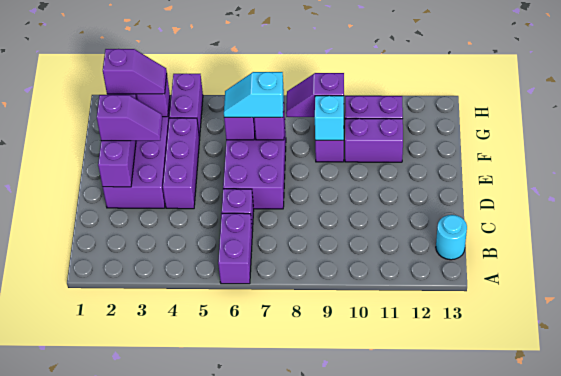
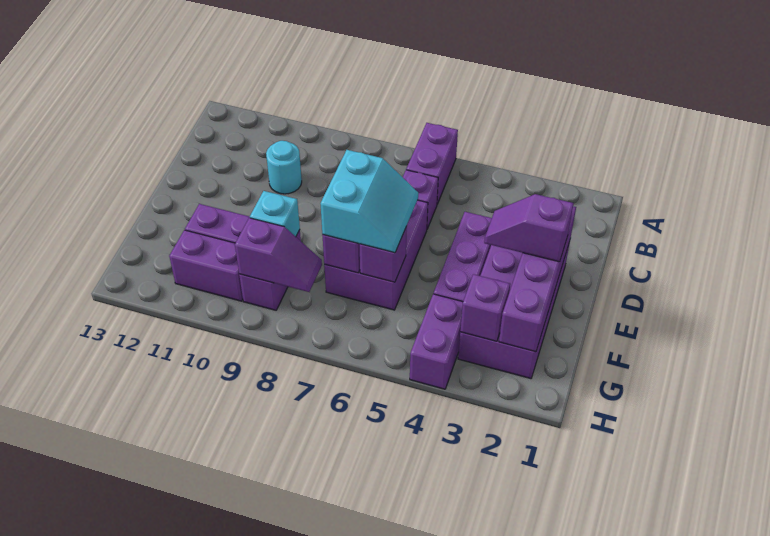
cyan 1x1 round brick [436,215,467,260] -> cyan 1x1 round brick moved to [266,141,302,194]
cyan 1x2 slope [224,72,284,118] -> cyan 2x2 slope [320,150,418,253]
purple 1x2 slope [103,49,167,94] -> none

